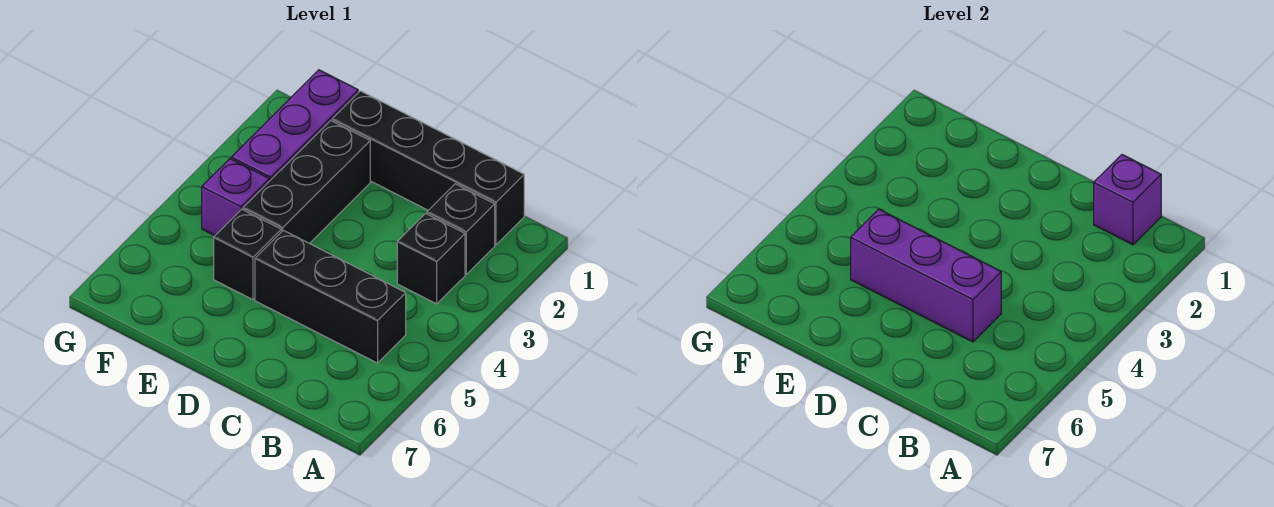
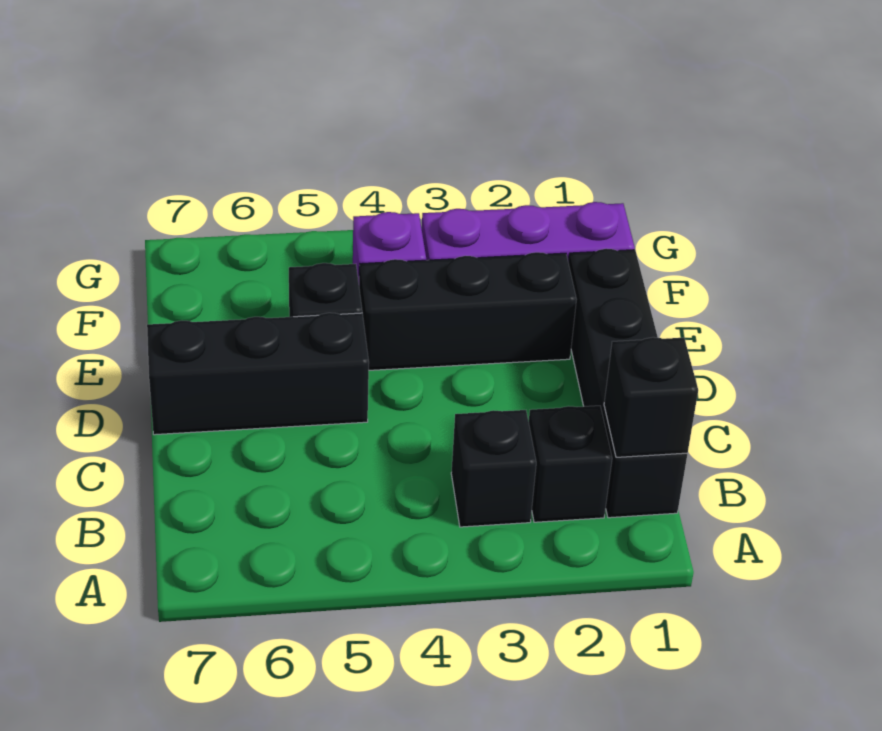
purple 1x1 brick [1094,155,1161,245] -> black 1x1 brick [604,337,698,457]
black 1x3 brick [255,230,406,363] -> black 1x3 brick turned to [147,313,369,435]
purple 1x3 brick [851,209,1001,342] -> none

